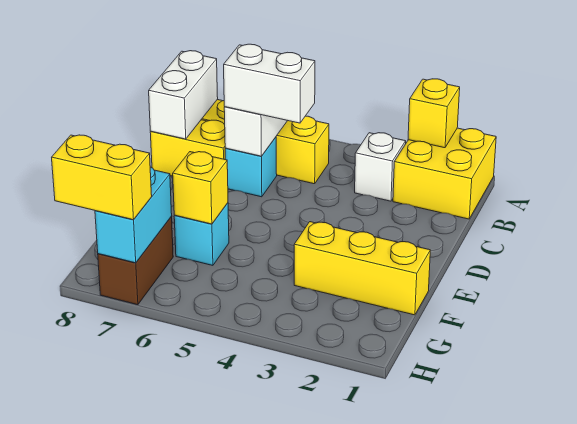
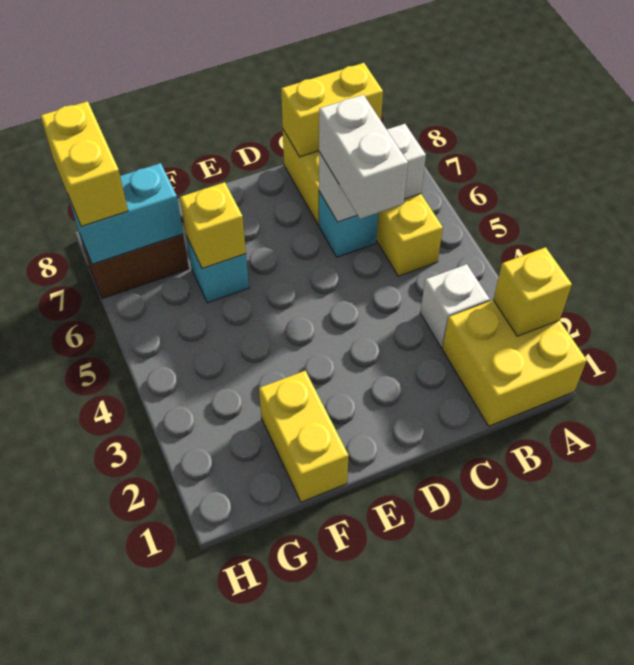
white 1x2 brick [149,51,218,139] -> yellow 1x2 brick [281,63,383,157]
yellow 1x3 brick [294,222,430,315] -> yellow 1x2 brick [259,371,349,502]

